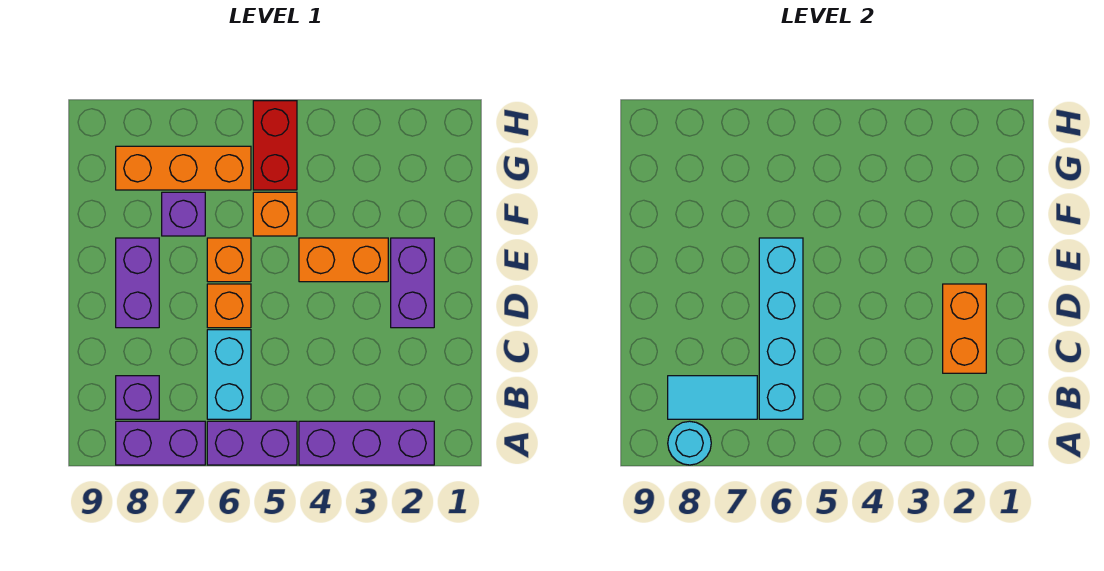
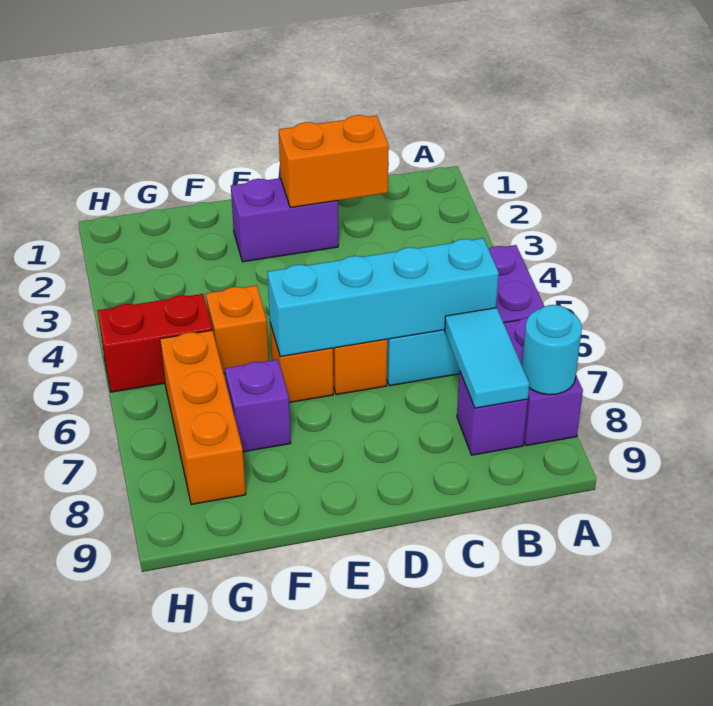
purple 1x3 brick [299,421,434,465] -> none
purple 1x2 brick [116,238,159,328] -> none
orange 1x2 brick [299,238,388,282] -> none

